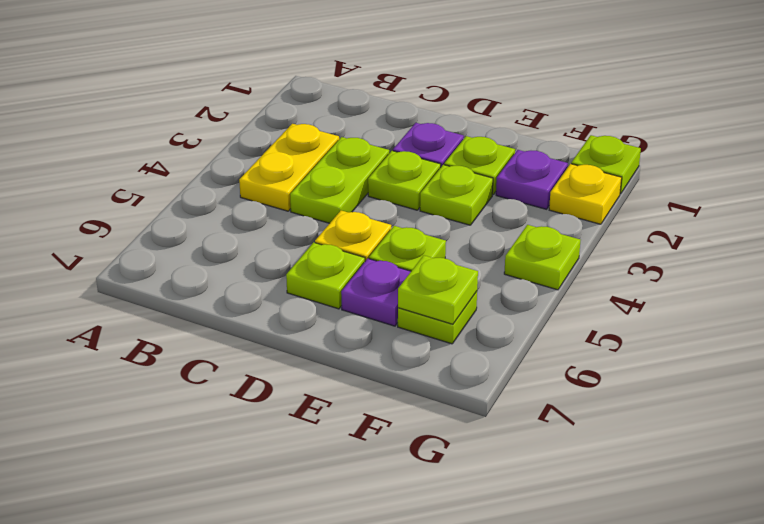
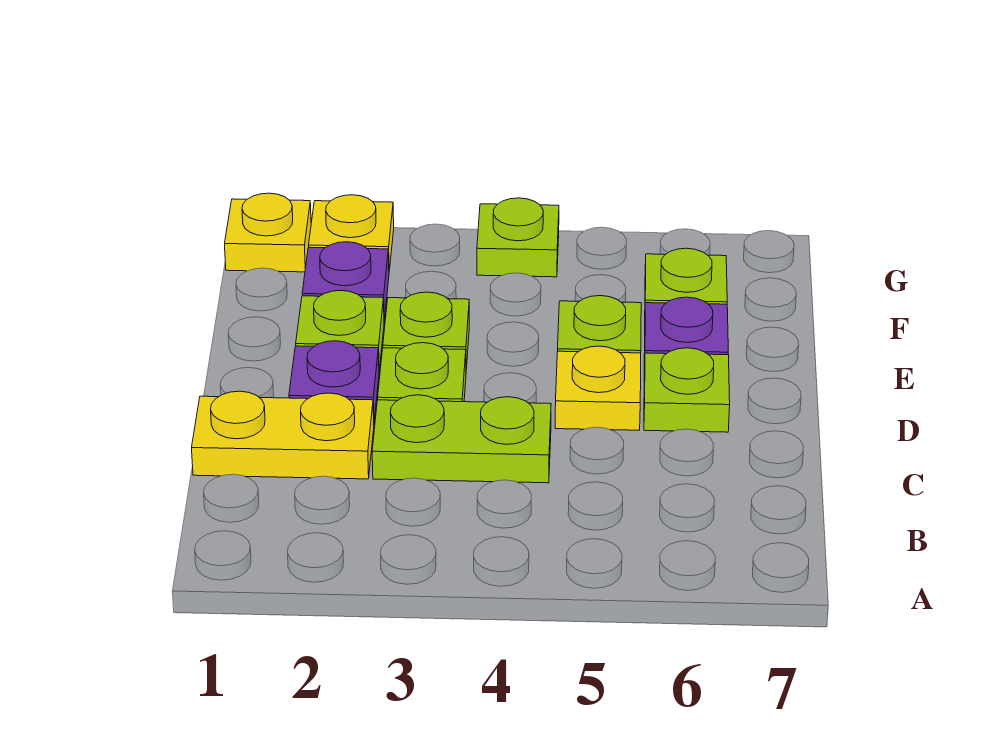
yellow 1x2 plate [239,124,339,211] -> yellow 1x2 plate moved to [192,391,374,479]
lime 1x1 plate [398,255,478,324] -> none
lime 1x1 plate [571,135,641,194] -> yellow 1x1 plate [225,193,311,272]

